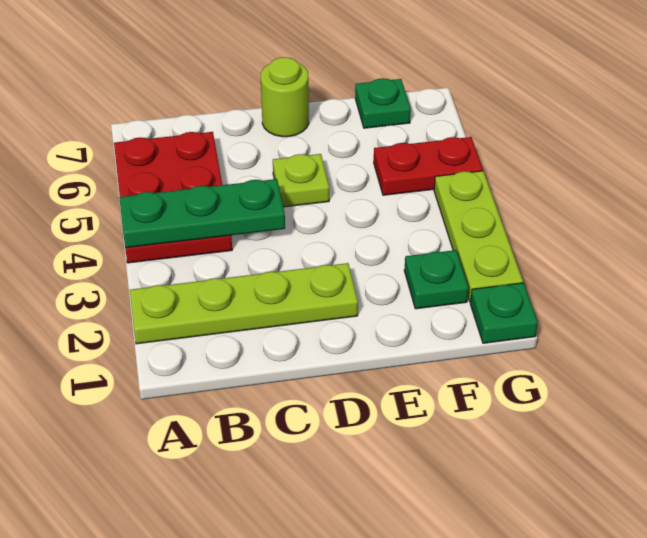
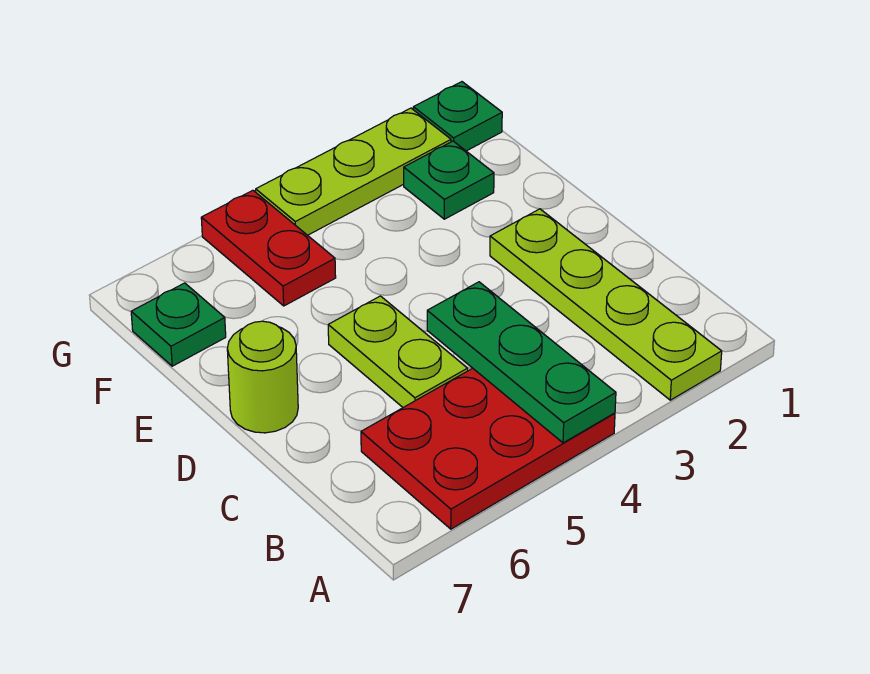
lime 1x1 plate [273,154,329,207] -> lime 1x2 plate [328,296,468,407]

